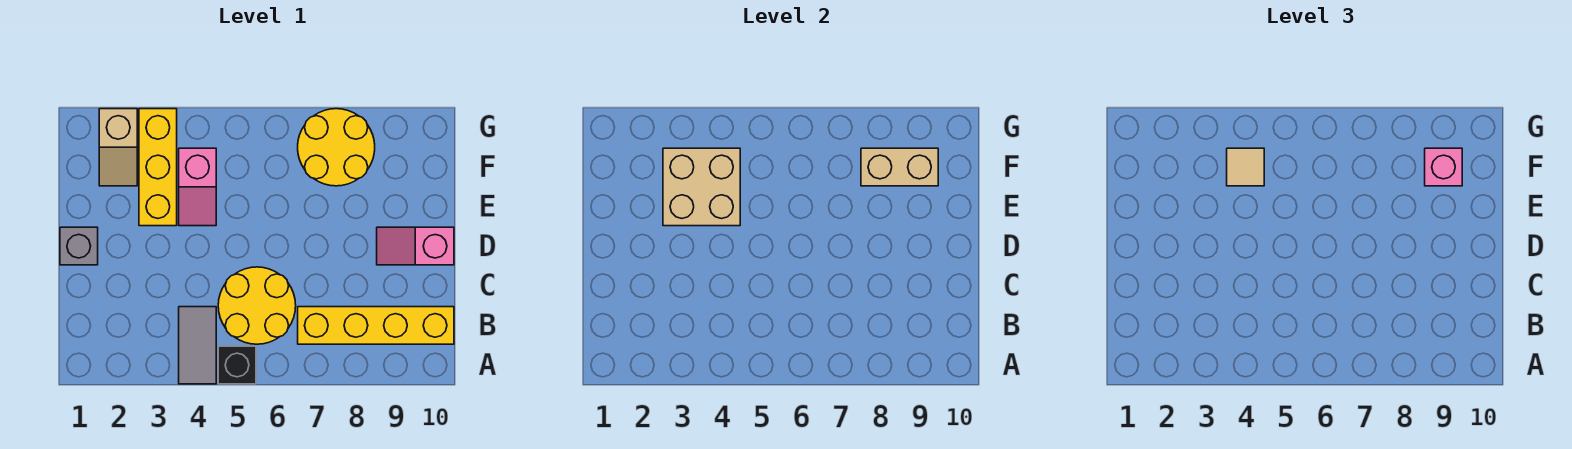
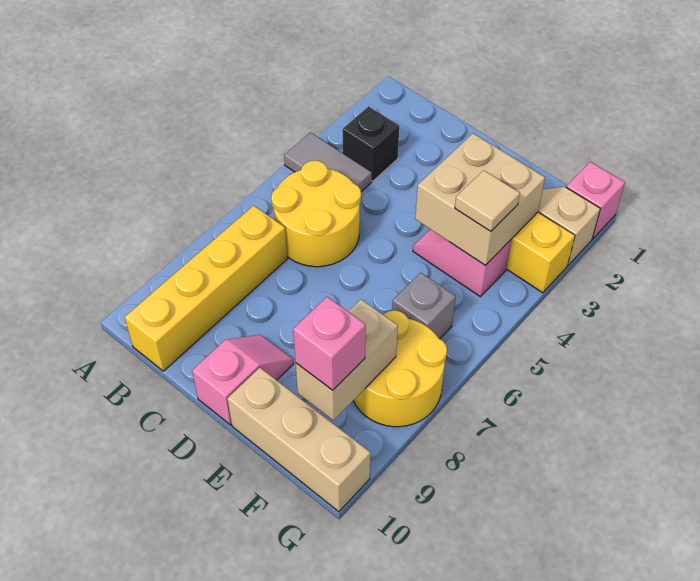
black 1x1 brick [218,346,256,384] -> black 1x1 brick moved to [343,106,399,181]
grey 1x1 brick [60,227,98,265] -> grey 1x1 brick moved to [392,273,456,339]
none -> tan 1x3 brick [227,368,370,512]
none -> pink 1x1 brick [566,162,625,239]

